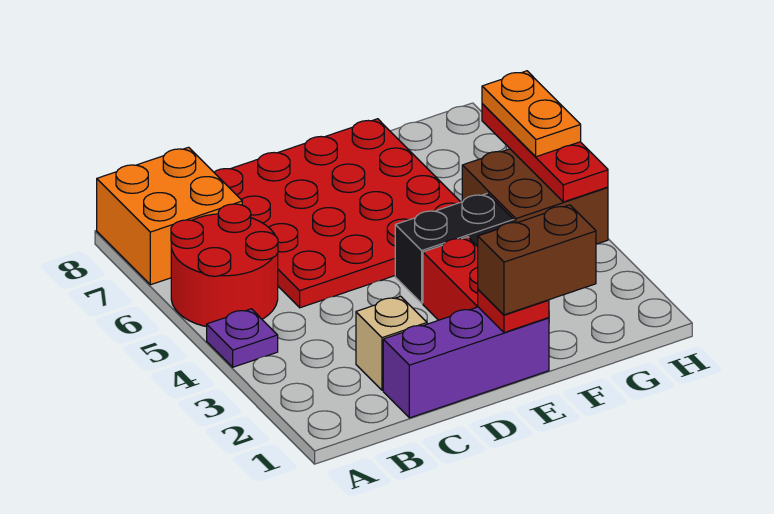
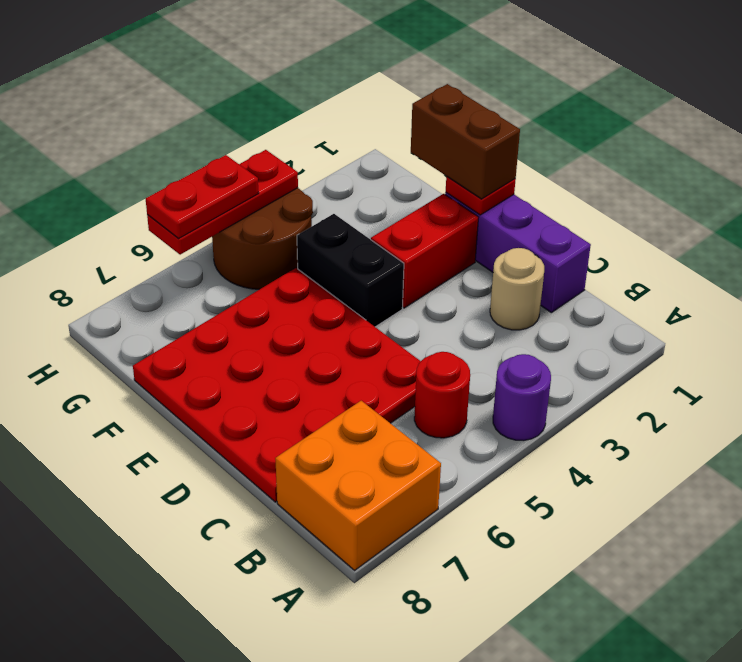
purple 1x1 plate [207,309,278,367] -> purple 1x1 round brick [493,354,551,441]
red 2x2 round brick [171,204,278,327] -> red 1x1 round brick [414,352,470,438]
tan 1x1 brick [356,296,427,390] -> tan 1x1 round brick [490,248,544,330]
brown 2x2 brick [462,149,608,244] -> brown 2x2 round brick [212,188,313,289]
orange 1x2 plate [482,71,581,157] -> red 1x2 plate [146,155,259,239]

